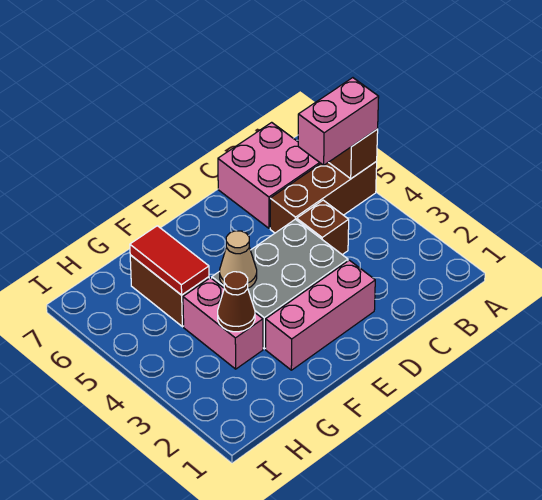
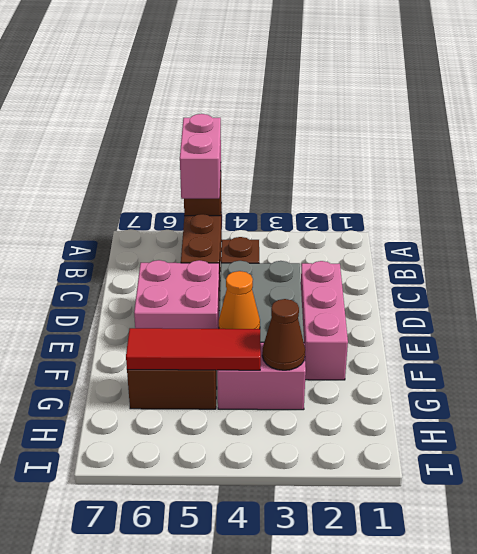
pink 2x2 brick [218,122,321,228] -> pink 2x2 brick moved to [134,260,220,329]
tan 1x1 cone [220,231,257,288] -> orange 1x1 cone [219,271,260,329]
red 1x2 tile [130,226,209,295] -> red 1x3 tile [126,328,261,370]

